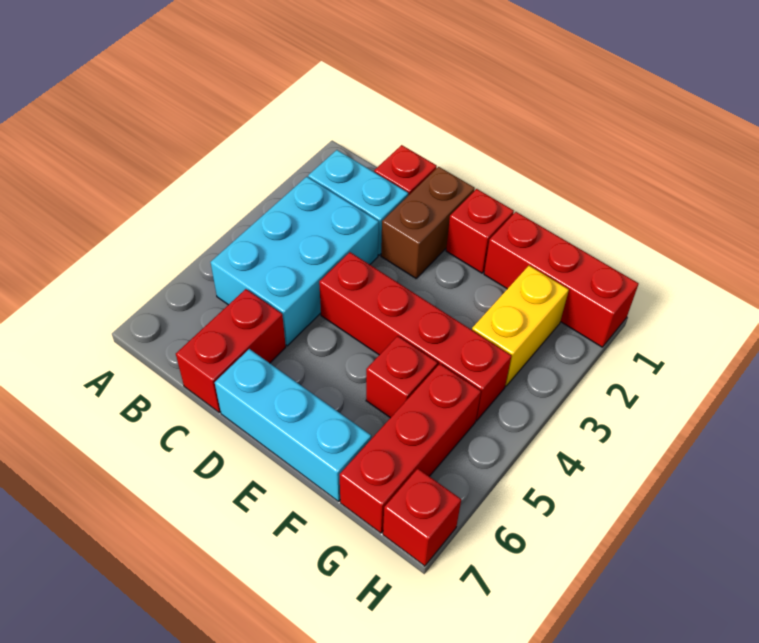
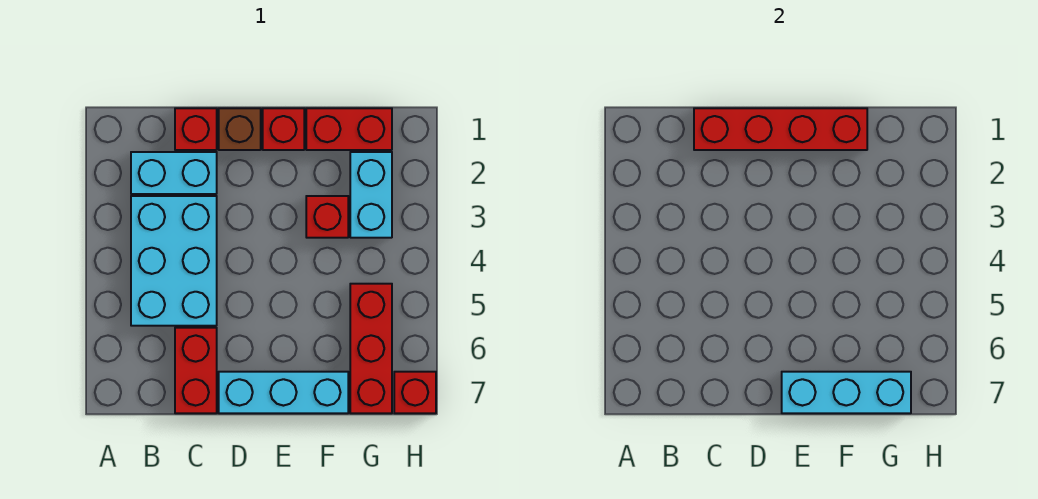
brown 1x2 brick [381,167,475,278] -> brown 1x1 brick [219,108,261,150]
red 1x4 brick [319,252,512,421] -> red 1x4 brick moved to [694,108,867,150]
none -> cyan 1x3 brick [782,372,911,413]
red 1x3 brick [484,212,639,347] -> red 1x2 brick [306,108,392,150]
red 1x1 brick [366,336,438,418] -> red 1x1 brick moved to [306,196,348,238]
yellow 1x2 brick [472,266,569,386] -> cyan 1x2 brick [350,152,392,238]

